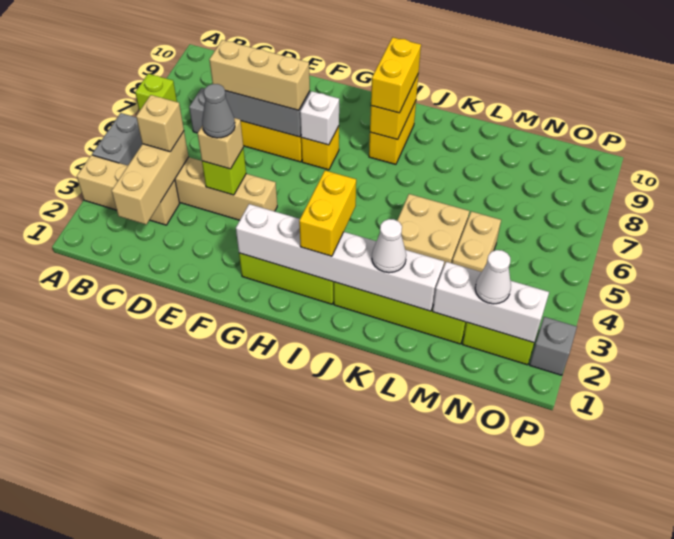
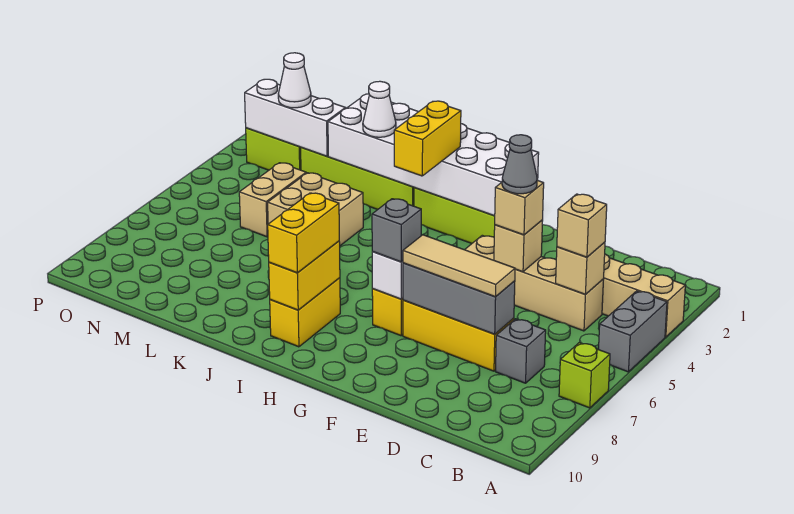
tan 1x3 brick [112,131,189,224] -> tan 1x1 brick [556,242,605,294]
tan 1x3 brick [209,40,310,110] -> tan 1x3 tile [403,235,515,297]
lime 1x1 brick [202,148,246,195] -> tan 1x1 brick [494,220,543,272]
white 1x6 brick [236,204,444,311] -> white 2x6 brick [328,94,539,216]
grey 1x1 brick [530,317,577,375] -> grey 1x1 brick moved to [372,199,421,262]

